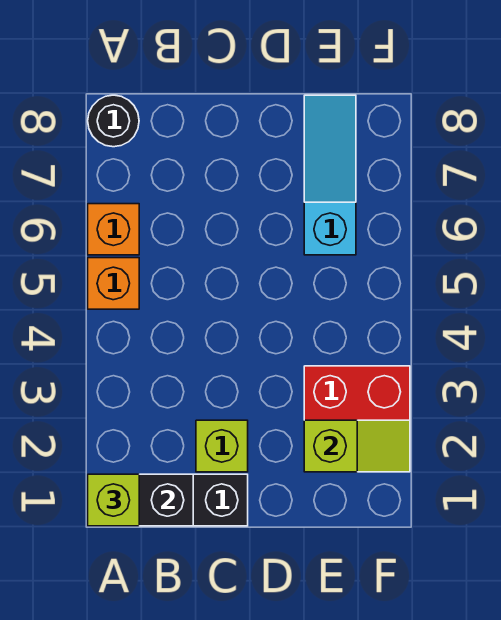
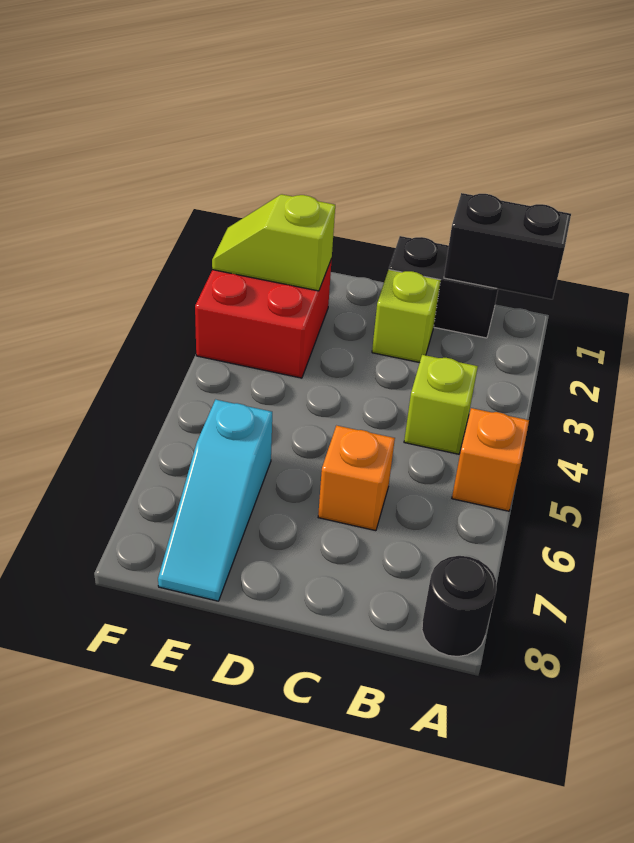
lime 1x1 brick [88,474,139,526] -> lime 1x1 brick moved to [404,355,478,454]
orange 1x1 brick [88,204,139,255] -> orange 1x1 brick moved to [318,426,395,531]

